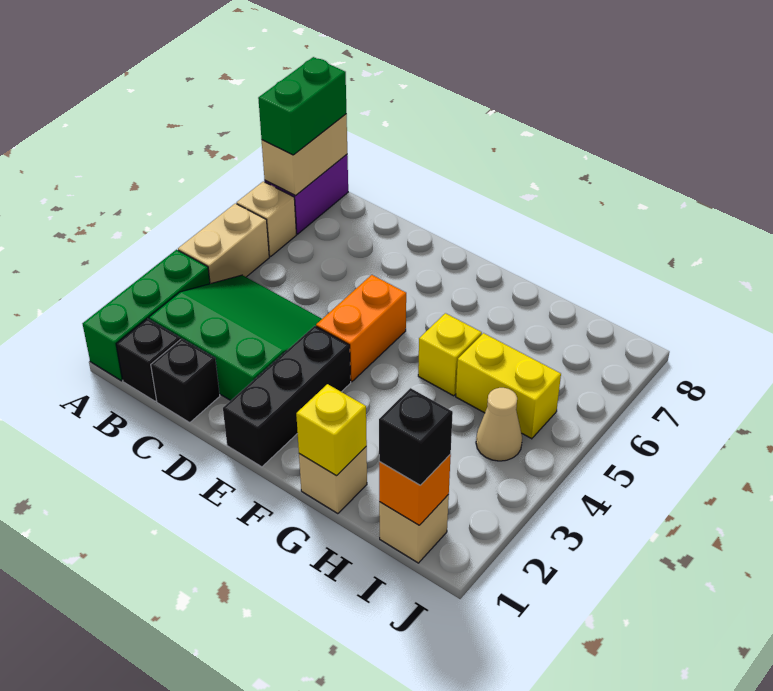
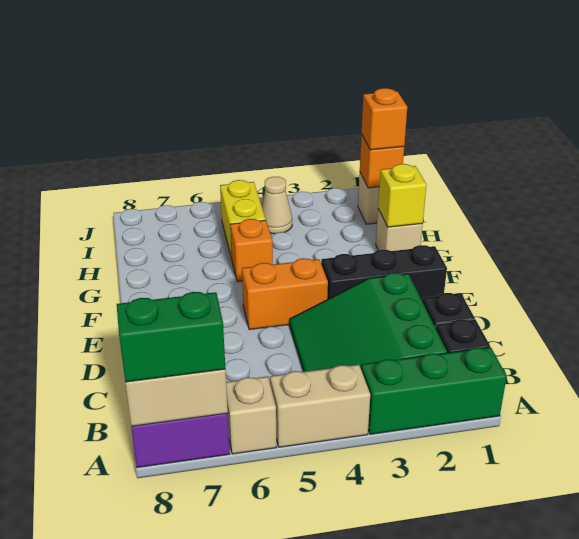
yellow 1x1 brick [418,313,482,396] -> orange 1x1 brick [230,219,273,282]
black 1x1 brick [379,388,453,485] -> orange 1x1 brick [362,88,407,150]

